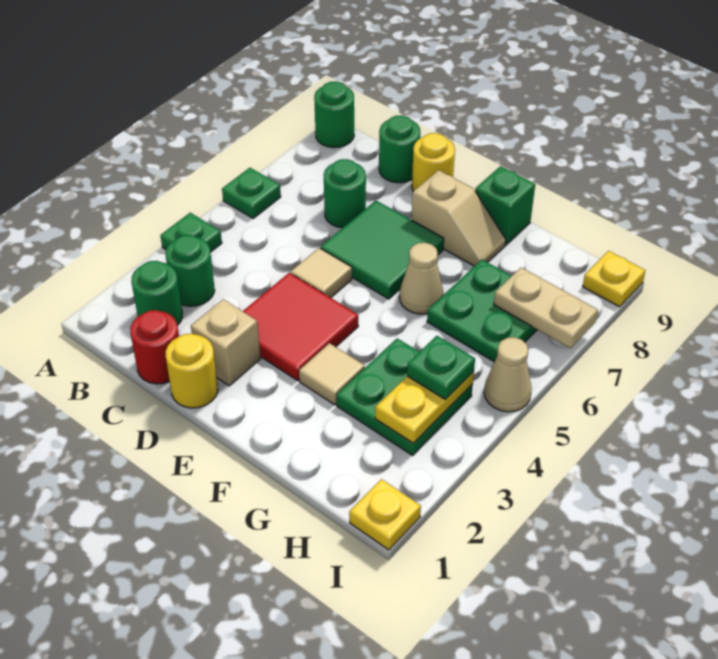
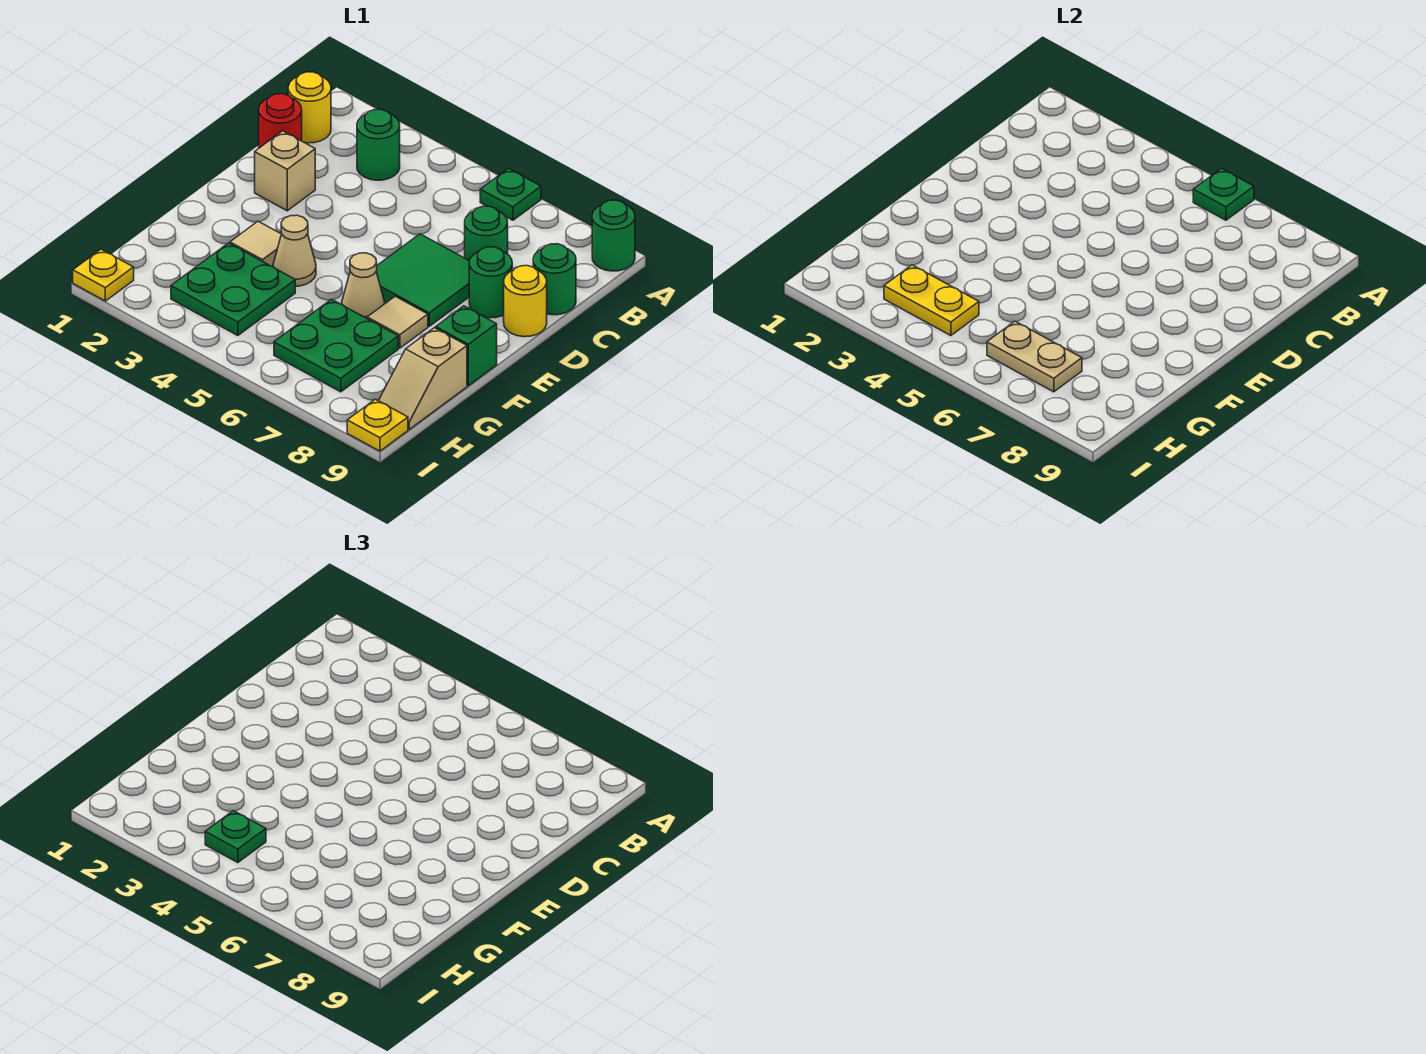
green 1x1 plate [160,213,222,252] -> green 1x1 plate moved to [1193,169,1254,220]
green 1x1 round brick [131,261,182,326] -> green 1x1 round brick moved to [469,247,512,318]
yellow 1x1 round brick [166,334,218,408] -> yellow 1x1 round brick moved to [288,72,331,143]
red 2x2 tile [243,273,358,381] -> none
tan 1x1 tile [291,248,352,298] -> tan 1x1 tile moved to [367,296,428,348]
tan 1x2 slope [411,170,506,266] -> tan 1x2 slope moved to [379,328,467,429]
tan 1x2 plate [494,268,598,348] -> tan 1x2 plate turned to [987,321,1082,392]
tan 1x1 cone [484,337,532,412] -> tan 1x1 cone moved to [273,215,316,286]

